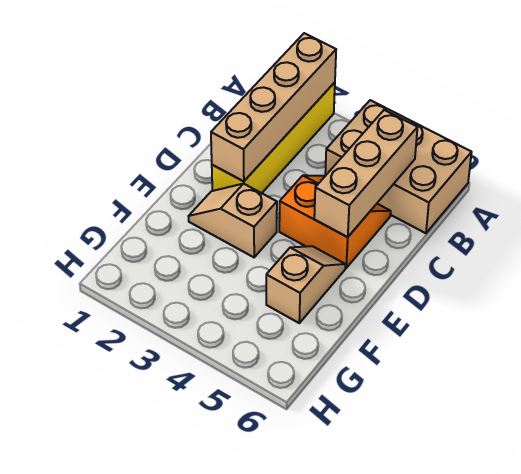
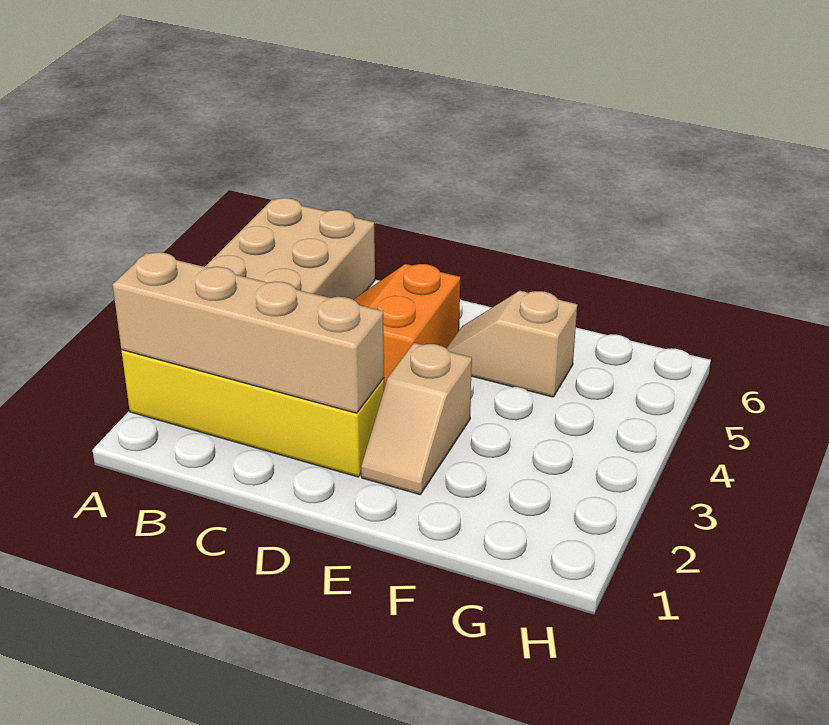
tan 1x3 brick [314,110,418,237] -> none

